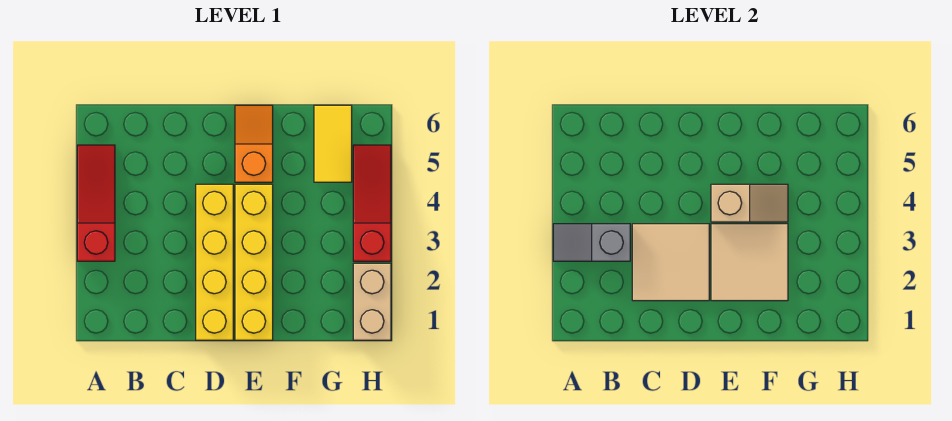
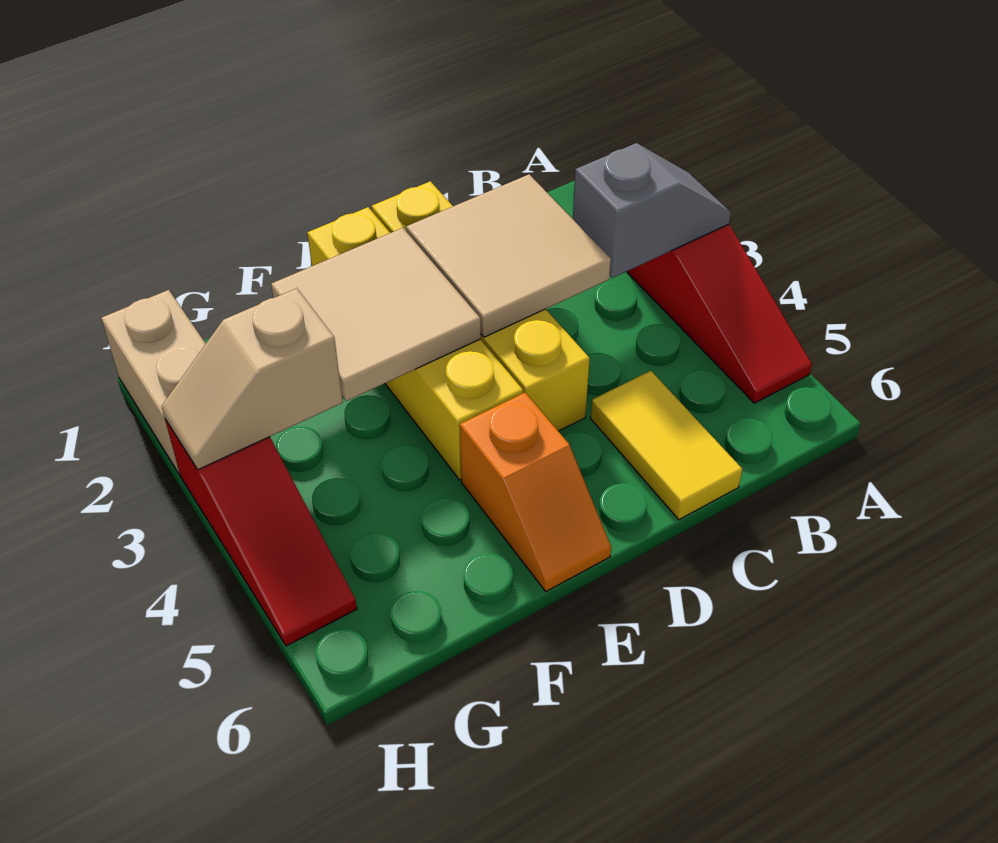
tan 1x2 slope [711,184,788,222] -> tan 1x2 slope moved to [162,288,343,470]
yellow 1x2 tile [314,105,352,182] -> yellow 1x2 tile moved to [591,371,742,520]

